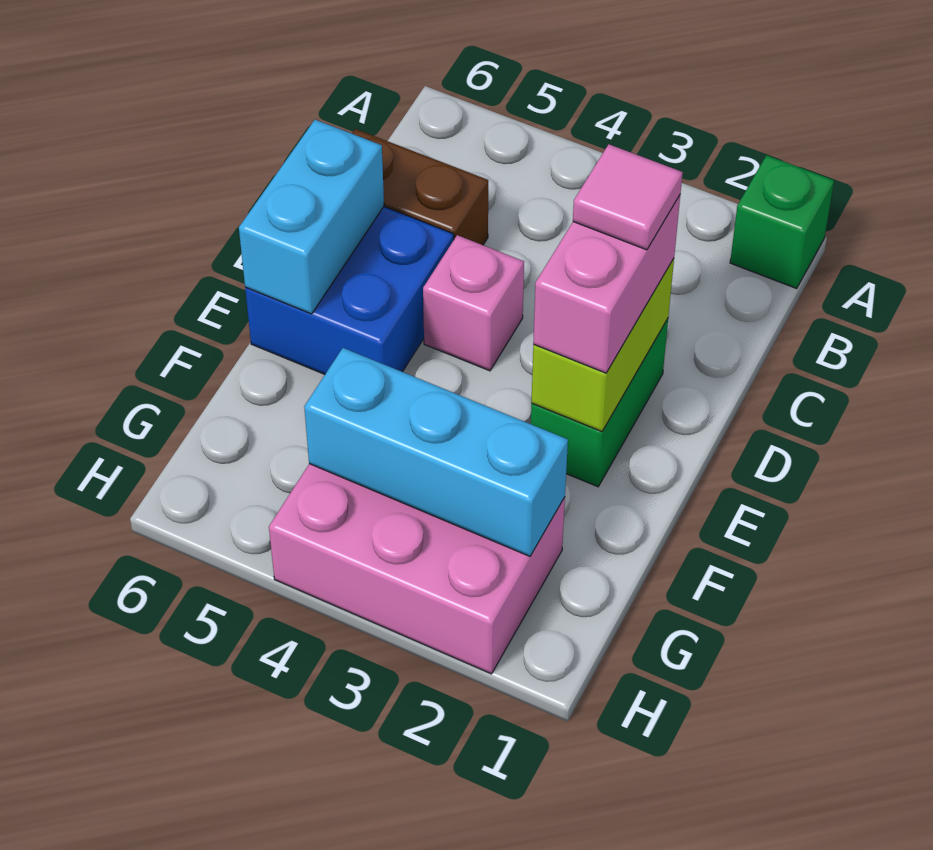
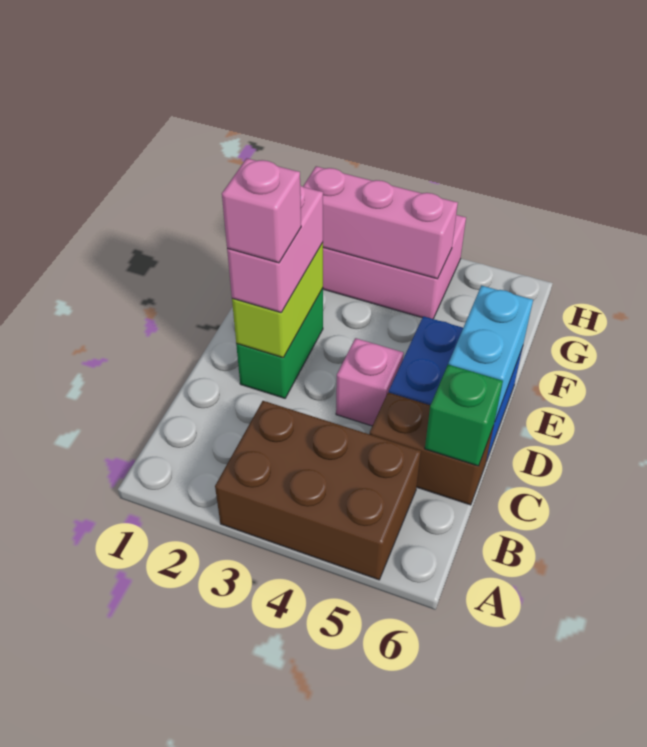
green 1x1 brick [730,155,834,289] -> green 1x1 brick moved to [425,365,503,466]
none -> brown 2x3 brick [215,401,421,580]
pink 1x1 tile [573,144,683,250] -> pink 1x1 brick [222,158,301,263]
cyan 1x3 brick [304,348,568,556] -> pink 1x3 brick [303,166,458,279]

